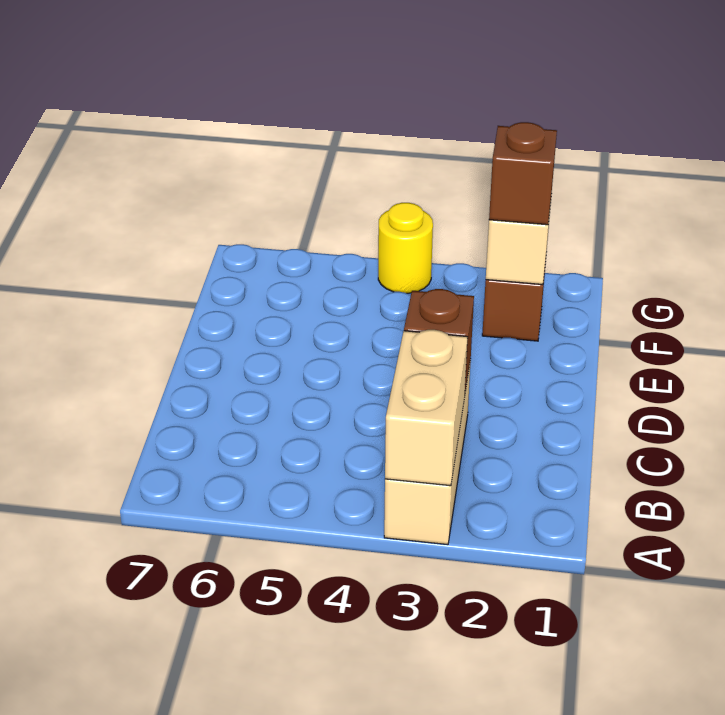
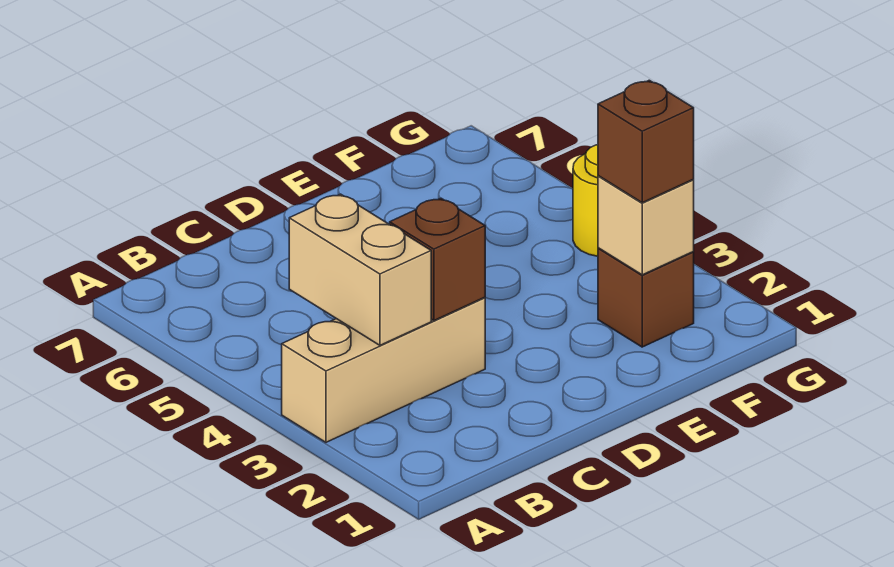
tan 1x2 brick [385,330,468,486] -> tan 1x2 brick turned to [289,194,431,345]

